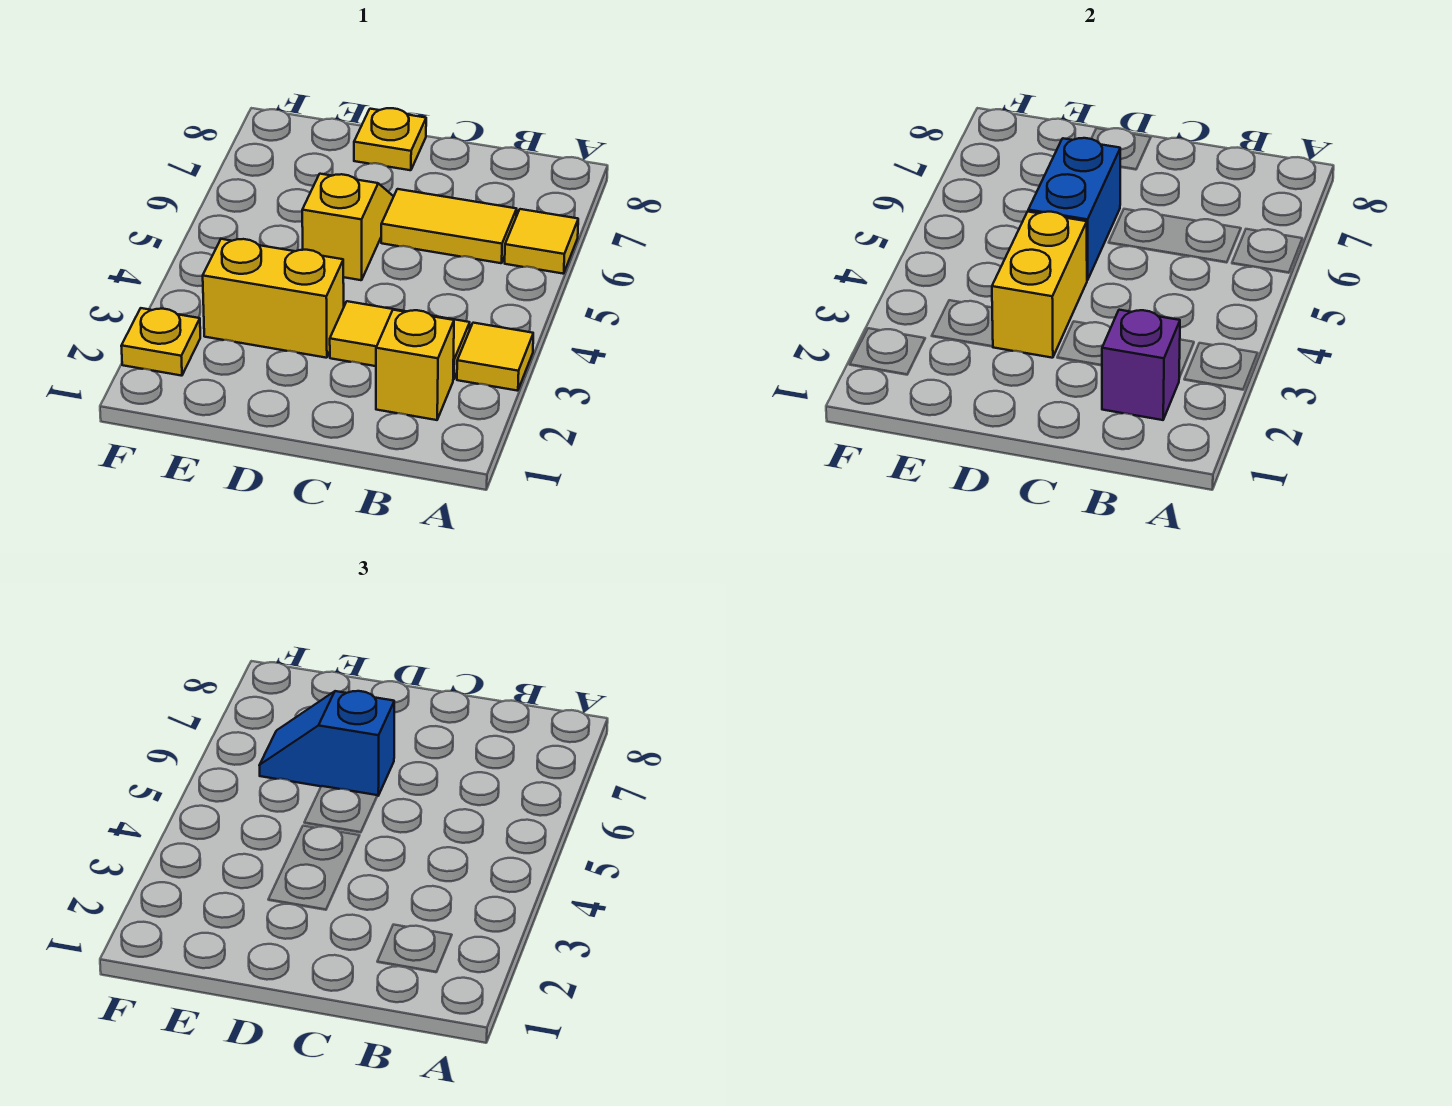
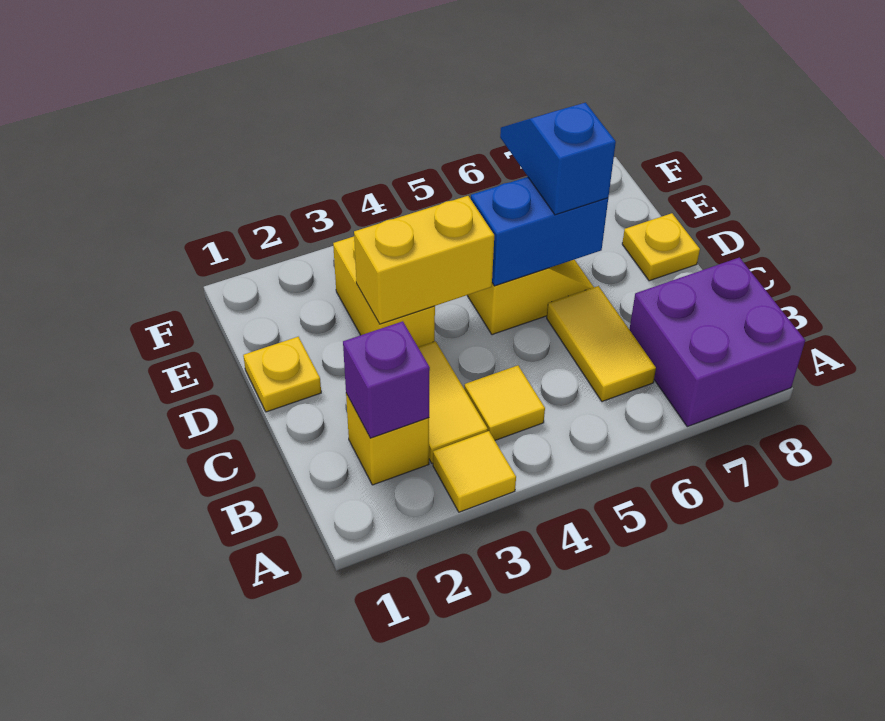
yellow 1x1 tile [505,209,578,274] -> yellow 1x1 tile moved to [464,365,545,440]
none -> purple 2x2 brick [629,258,805,427]
yellow 1x1 plate [121,308,200,376] -> yellow 1x1 plate moved to [243,337,321,412]

